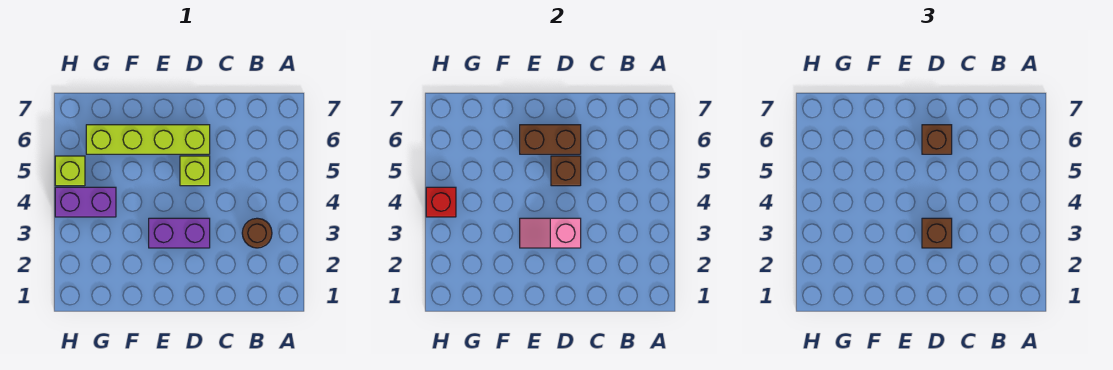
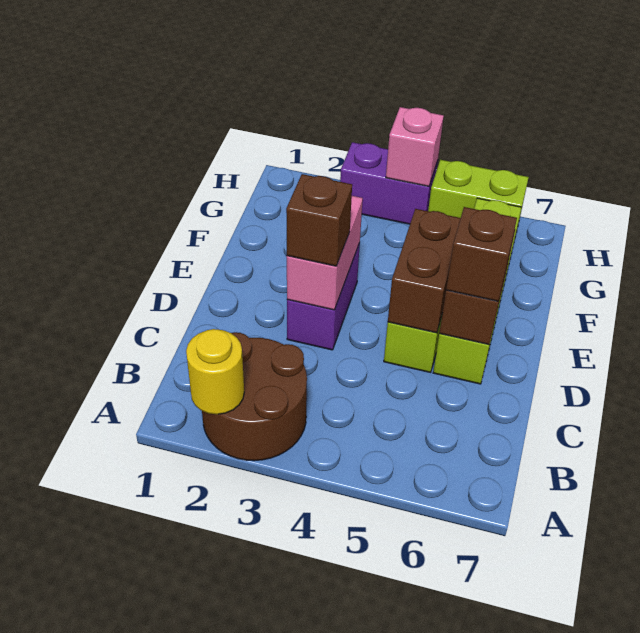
none -> yellow 1x1 round brick [186,329,244,414]
brown 1x1 round brick [242,218,272,248] -> brown 2x2 round brick [202,332,307,461]
pink 1x2 slope [520,218,581,248] -> pink 1x2 brick [287,196,363,310]
brown 1x1 brick [551,156,581,186] -> brown 1x2 brick [388,209,461,333]
purple 1x2 brick [55,187,116,217] -> purple 1x2 brick turned to [340,142,438,224]
red 1x1 brick [426,187,456,217] -> pink 1x1 brick [386,107,444,186]
lime 1x1 brick [55,156,85,186] -> lime 1x2 brick [428,160,529,232]

